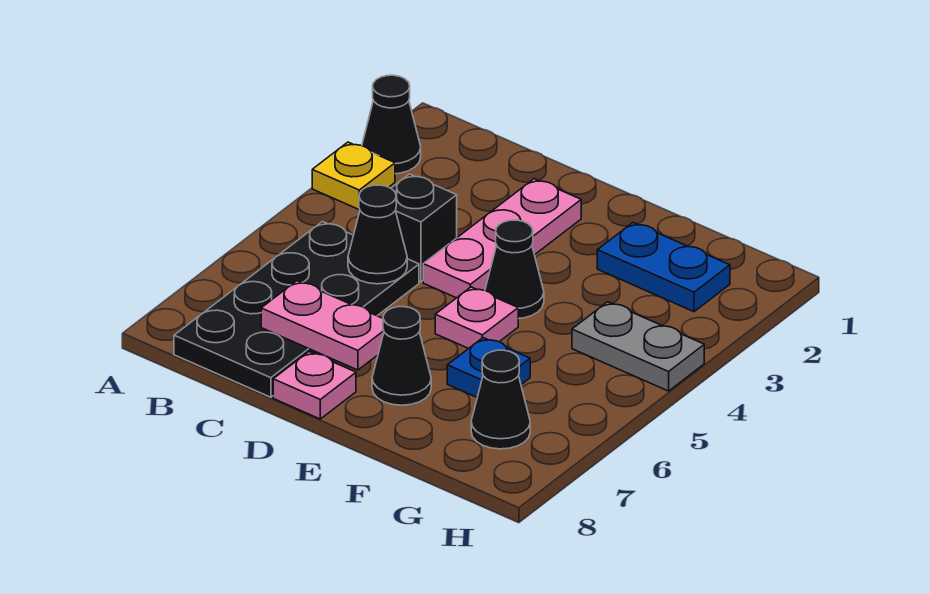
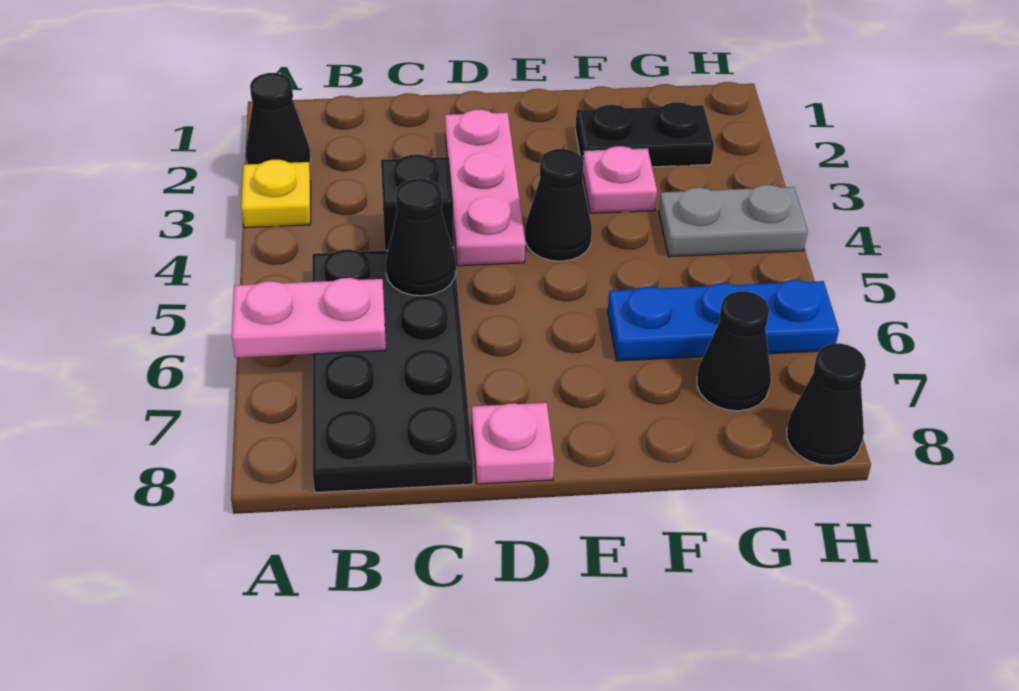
pink 1x2 plate [261,281,384,370] -> pink 1x2 plate moved to [232,278,386,358]
pink 1x1 plate [435,287,518,348] -> pink 1x1 plate moved to [583,146,657,213]
black 1x1 cone [372,307,431,405] -> black 1x1 cone moved to [787,343,866,465]
blue 1x2 plate [597,222,730,312] -> black 1x2 plate [575,102,714,167]
blue 1x1 plate [447,338,530,397] -> blue 1x3 plate [608,280,839,361]

